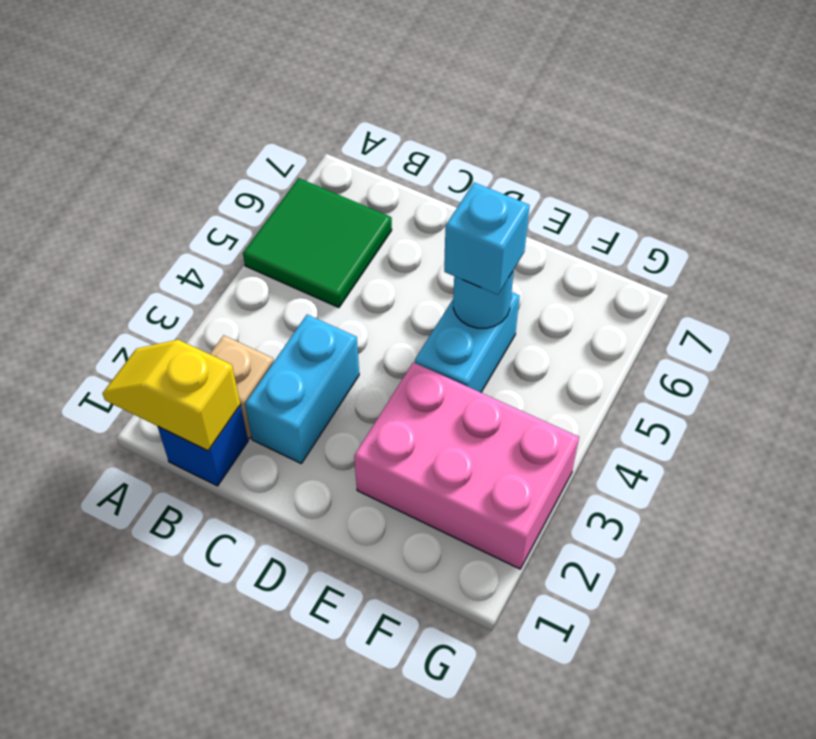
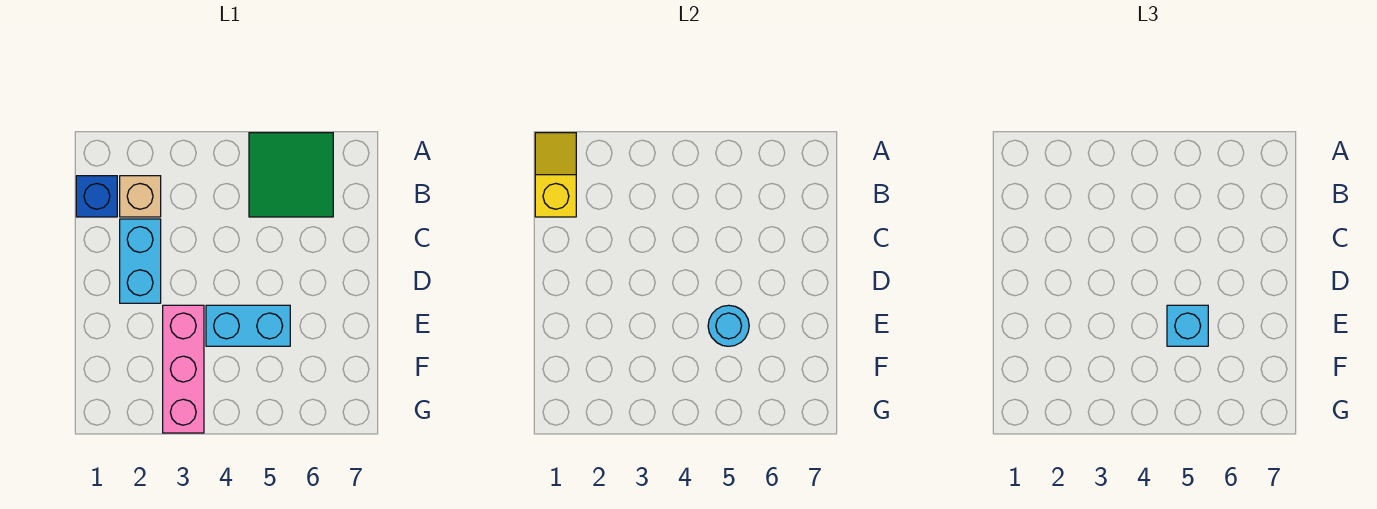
cyan 1x2 brick [245,315,359,463] -> cyan 1x2 brick turned to [120,219,161,303]
pink 2x3 brick [354,362,579,569] -> pink 1x3 brick [163,305,204,433]

